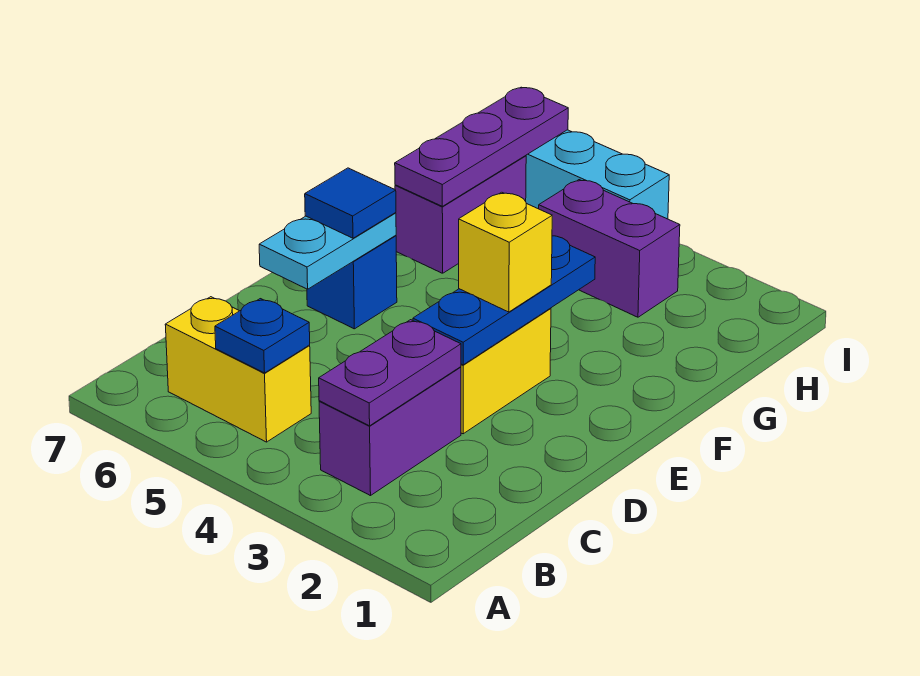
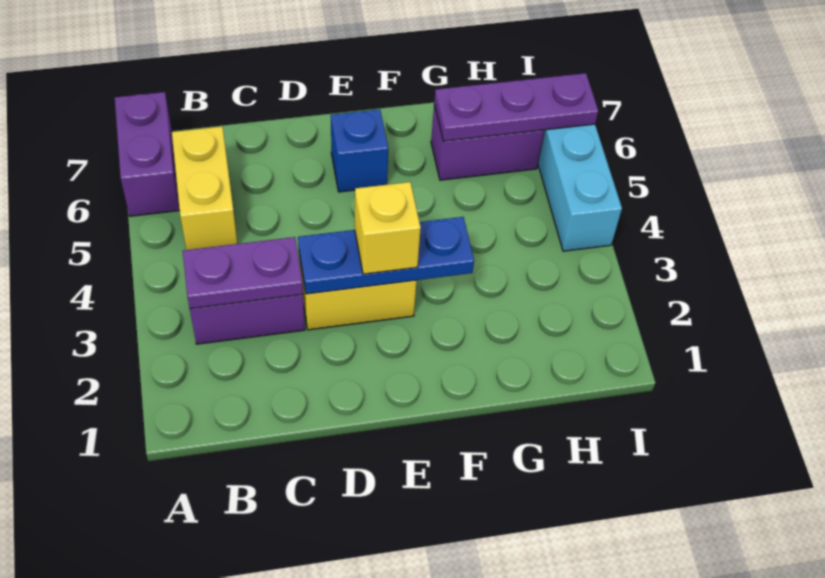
blue 1x1 plate [215,299,310,373] -> none
cyan 1x2 plate [259,213,396,289] -> none
blue 1x1 tile [305,168,396,238] -> none
purple 1x2 brick [539,180,680,317] -> purple 1x2 brick moved to [115,92,180,216]

